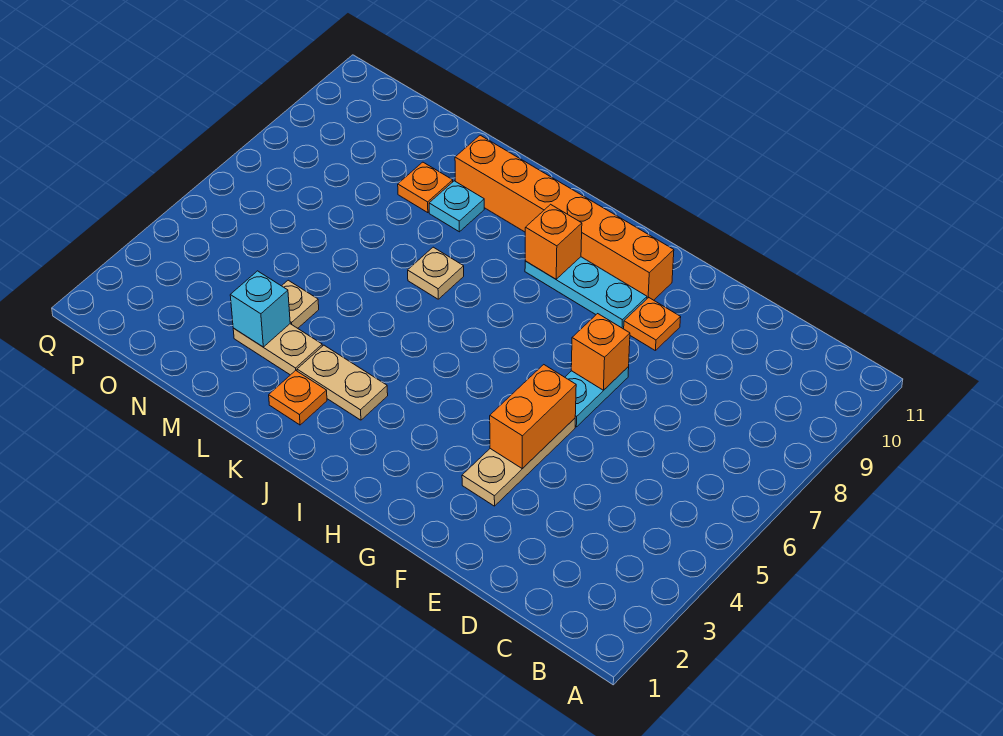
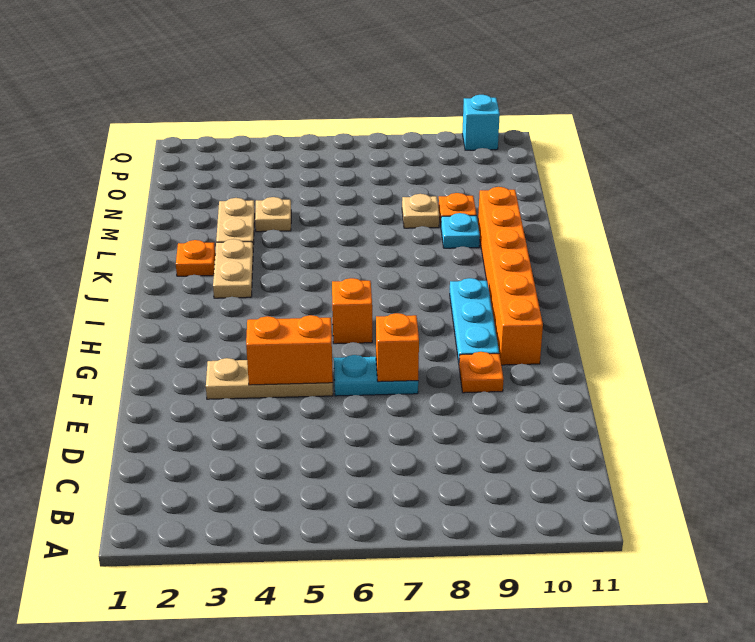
orange 1x1 brick [525,204,582,279] -> orange 1x1 brick moved to [332,278,372,344]
tan 1x1 plate [408,247,464,299] -> tan 1x1 plate moved to [402,194,439,228]
cyan 1x1 brick [230,271,290,347] -> cyan 1x1 brick moved to [462,95,500,150]

